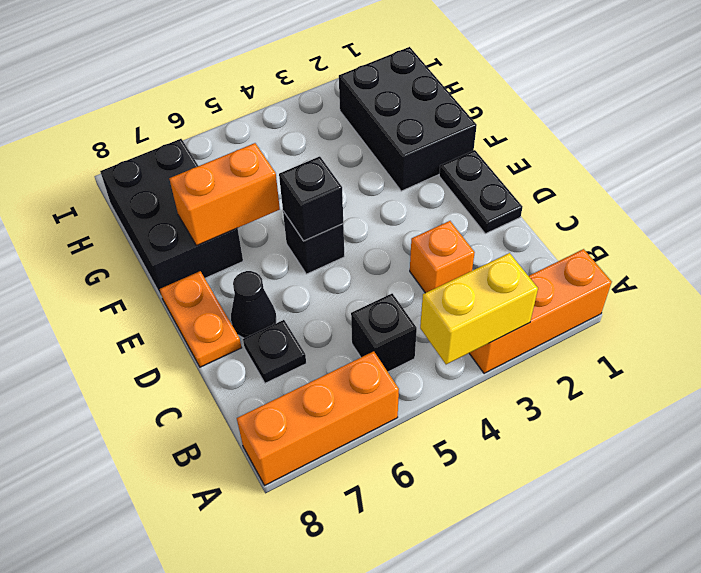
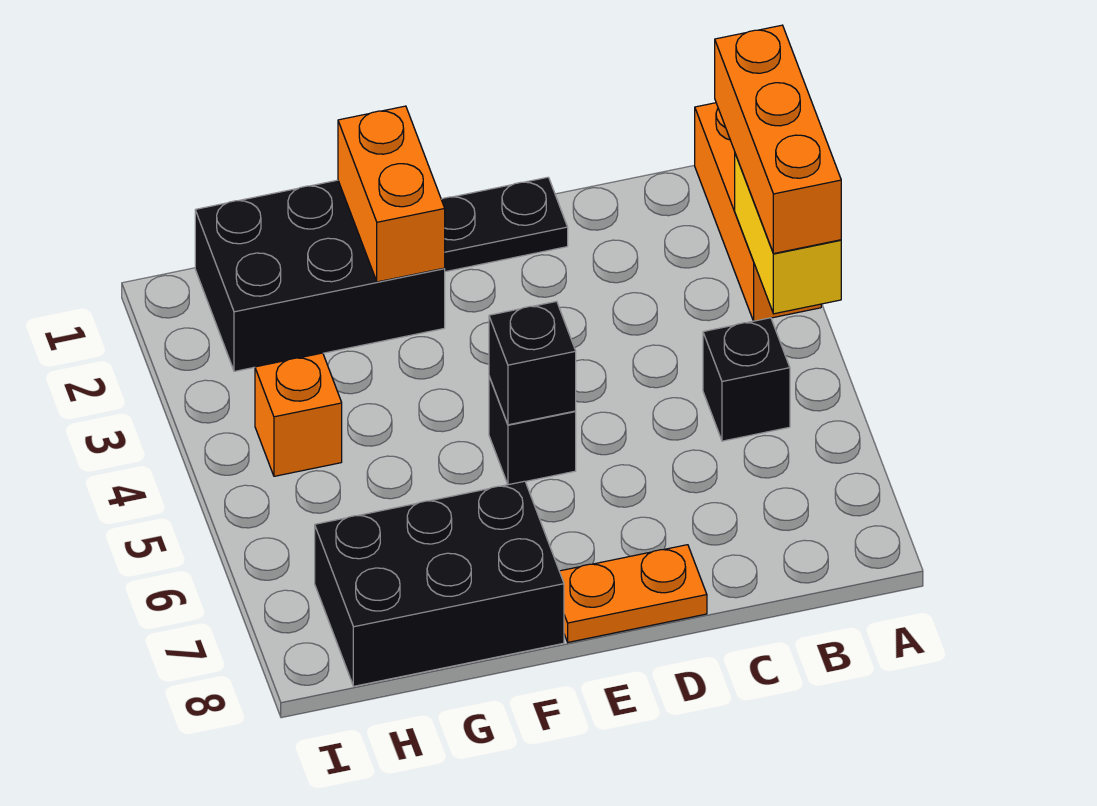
orange 1x3 brick [237,351,399,485] -> orange 1x3 brick moved to [715,25,841,254]
orange 1x1 brick [410,221,475,293] -> orange 1x1 brick moved to [255,353,342,476]
black 1x1 plate [243,320,306,383] -> none
black 1x1 cone [231,271,276,338] -> none
orange 1x2 brick [169,143,280,246] -> orange 1x2 brick moved to [338,106,445,282]

